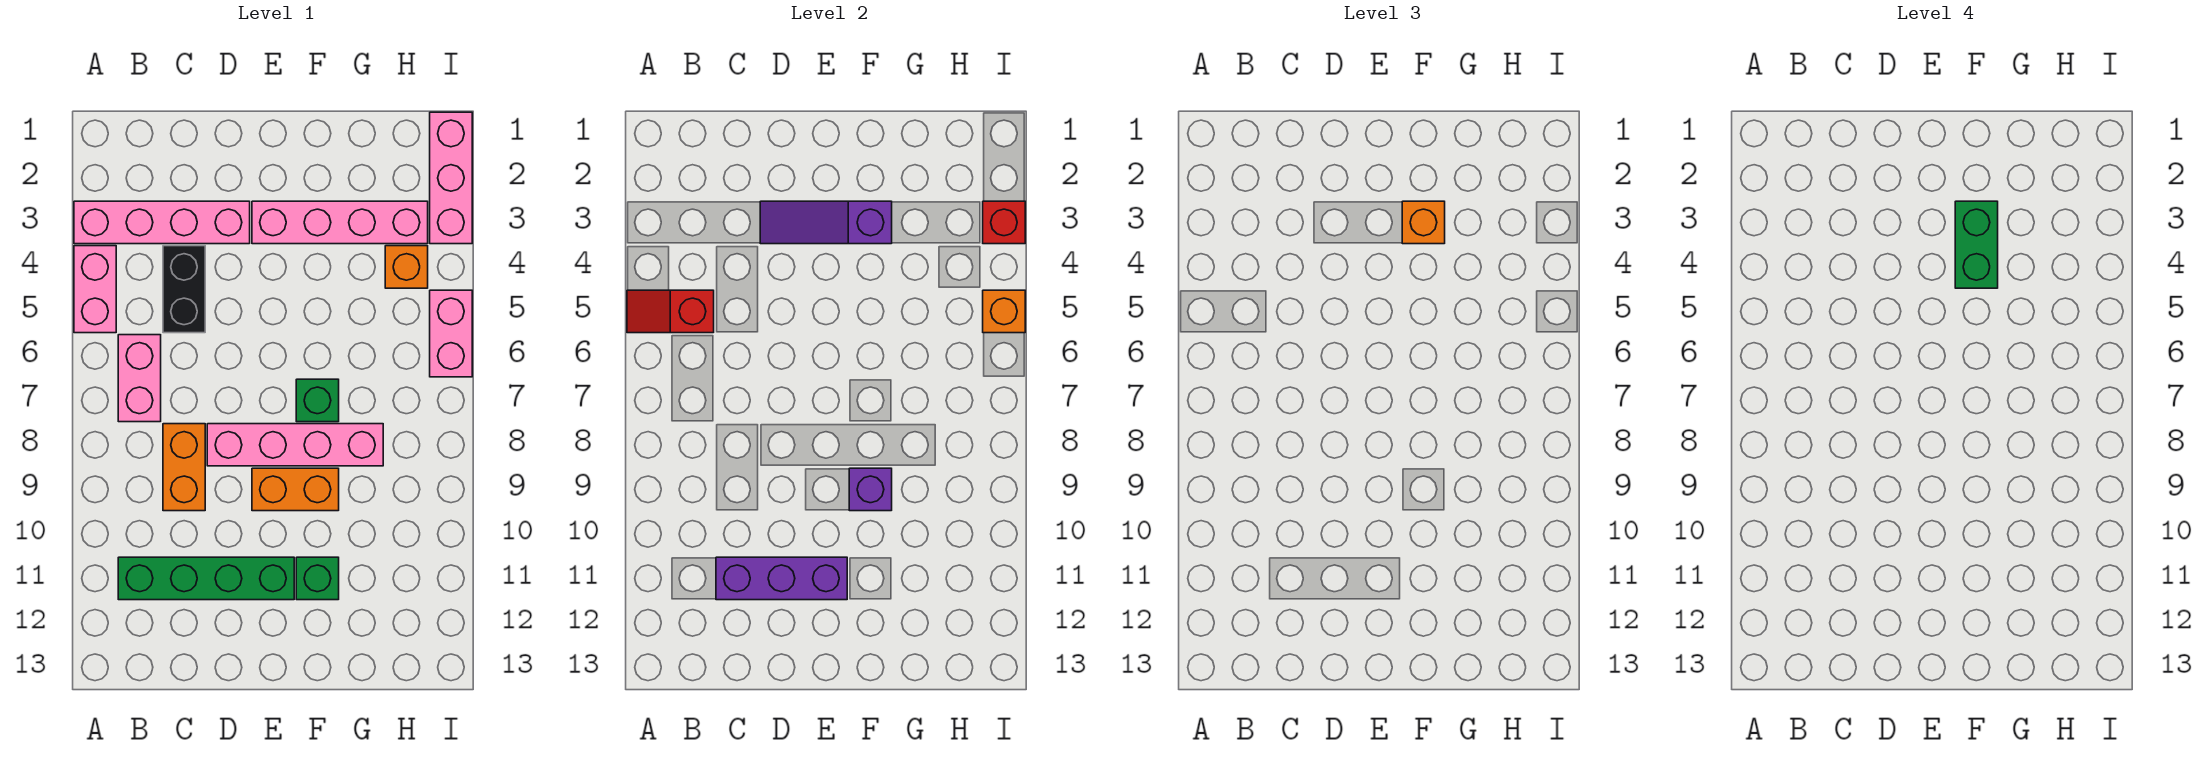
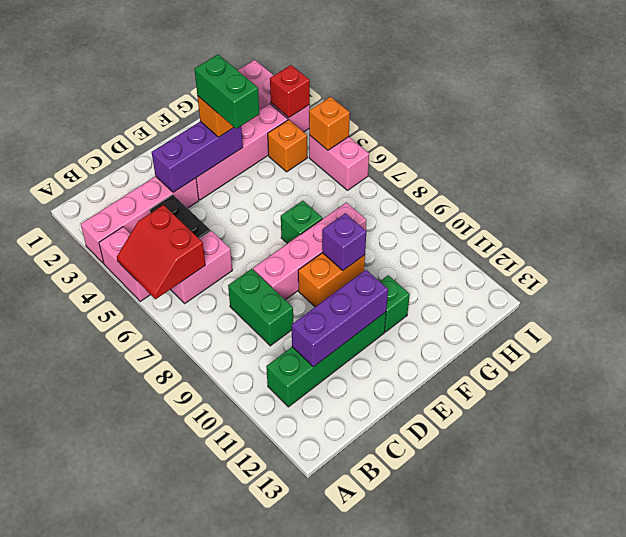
red 1x2 slope [627,290,714,333] -> red 2x2 slope [117,205,205,299]
pink 1x2 brick [118,335,161,422] -> pink 1x2 brick turned to [170,231,232,303]
orange 1x2 brick [163,424,205,511] -> green 1x2 brick [228,269,293,346]
purple 1x3 slope [760,201,892,244] -> purple 1x3 brick [152,122,243,193]

